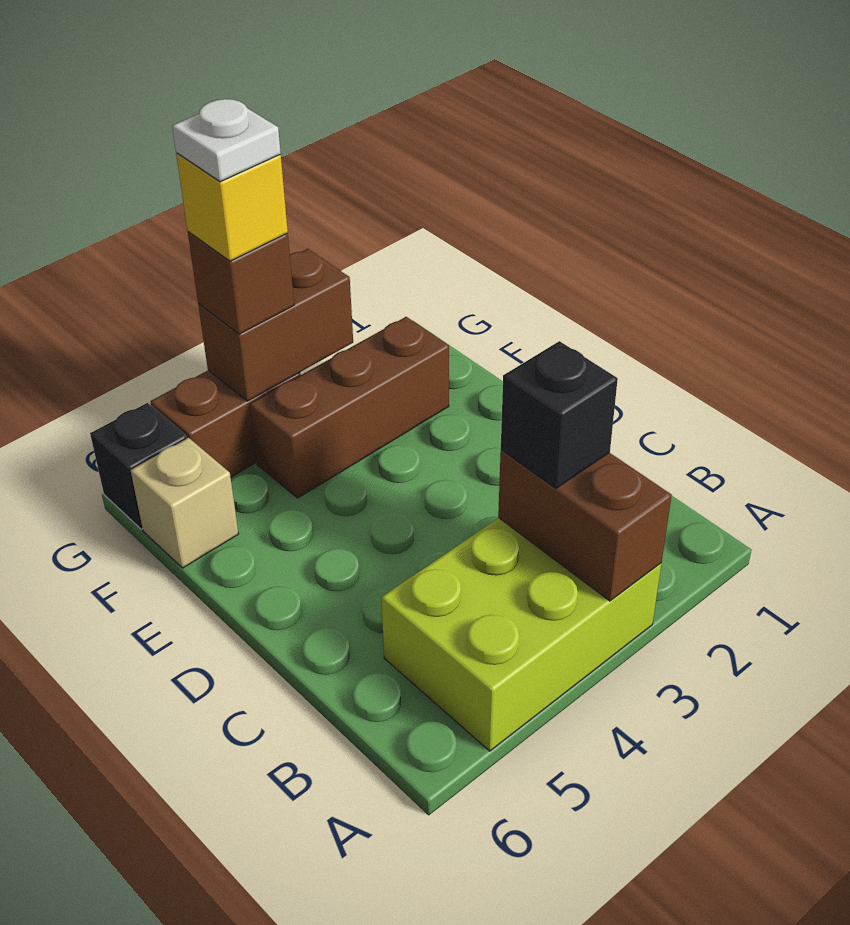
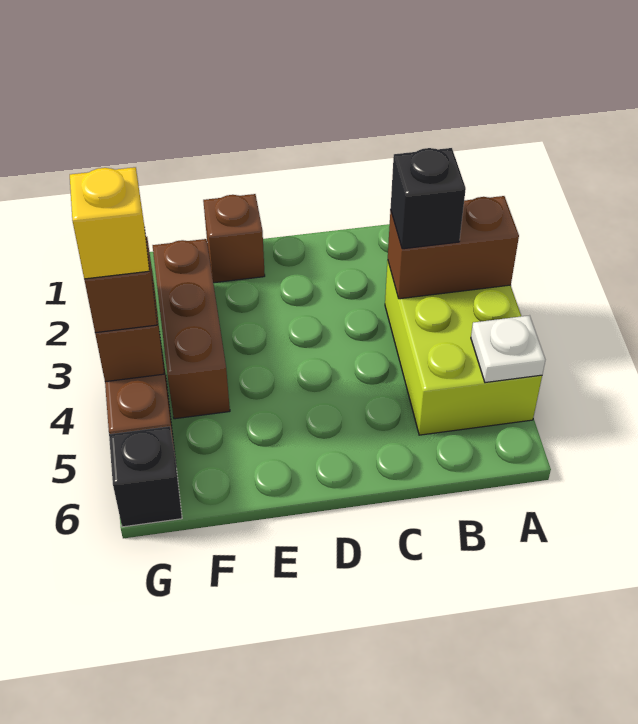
none -> brown 1x1 brick [203,194,265,283]
tan 1x1 brick [131,438,239,568] -> none
white 1x1 plate [172,99,281,182] -> white 1x1 plate moved to [471,315,545,383]

